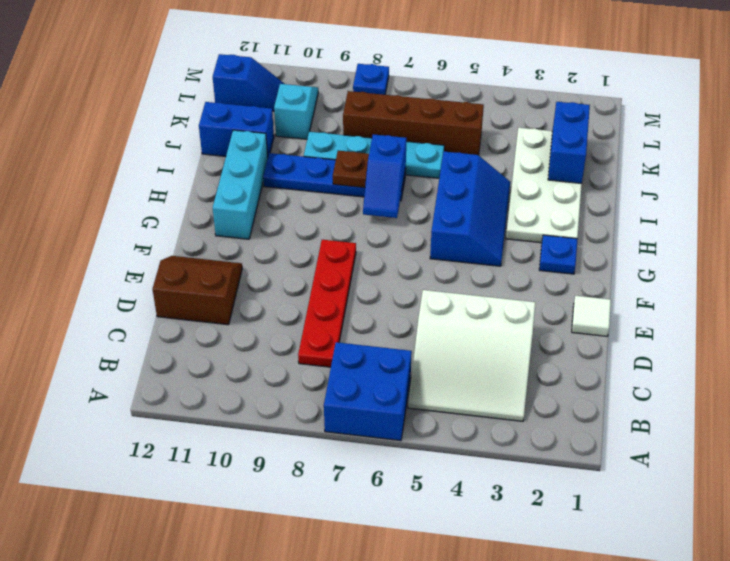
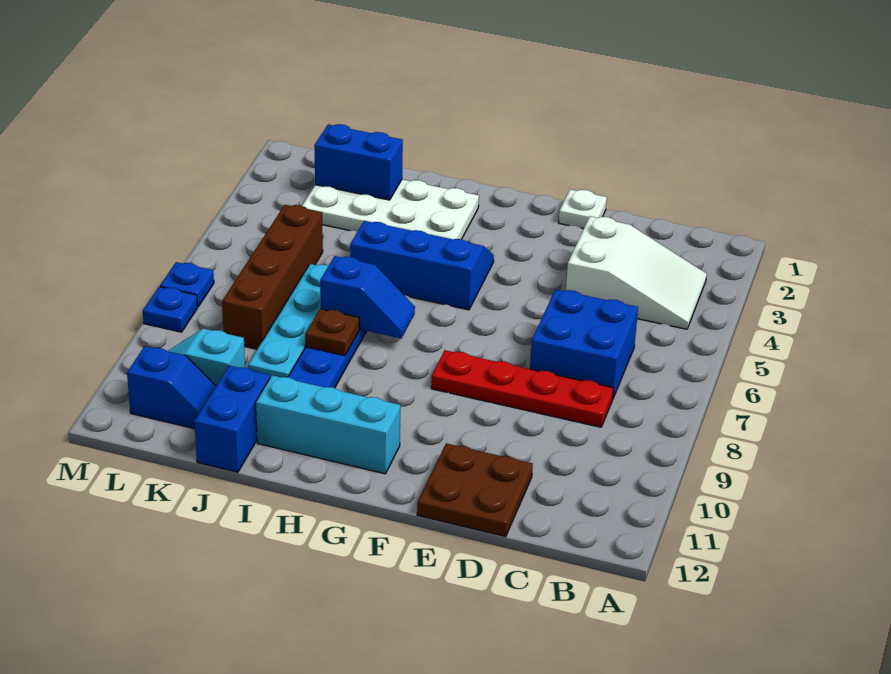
blue 2x2 brick [324,342,412,441] -> blue 2x2 brick moved to [530,289,638,398]
white 3x3 slope [408,290,536,421] -> white 2x3 slope [566,216,707,329]
brown 2x2 slope [152,256,242,325] -> brown 2x2 plate [417,443,533,537]
white 1x1 tile [572,296,611,336] -> white 1x1 plate [559,189,607,229]
blue 1x1 plate [539,235,577,274] -> blue 1x1 plate moved to [160,262,214,306]
blue 1x2 slope [213,54,284,111] -> blue 1x2 slope turned to [127,346,216,429]

